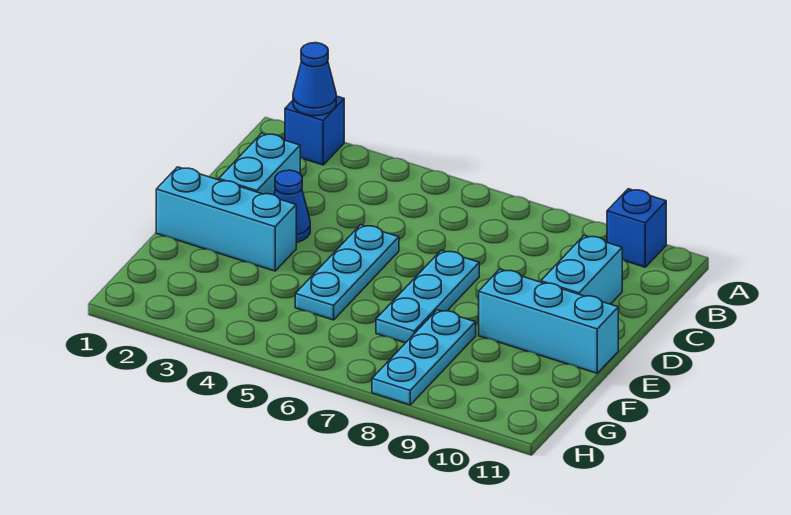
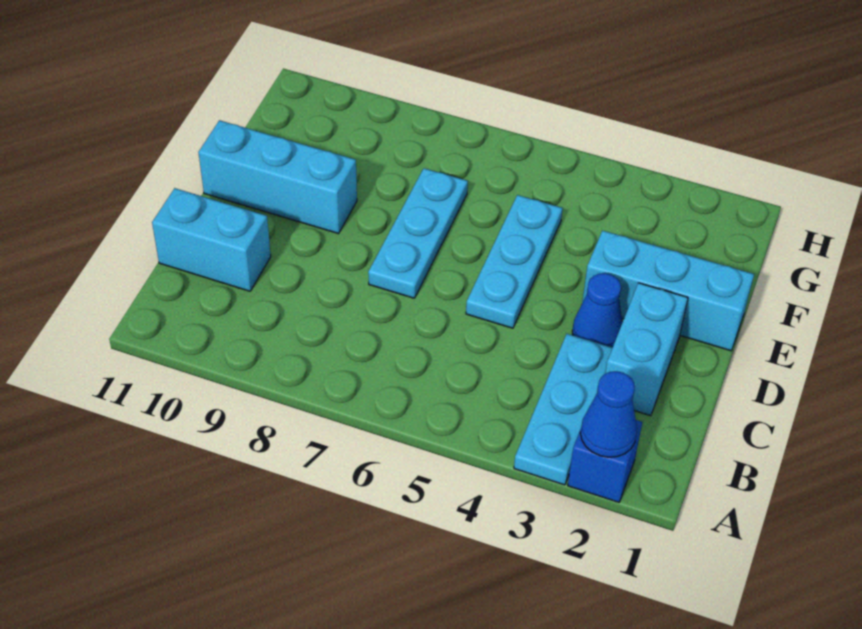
blue 1x1 brick [607,189,666,267] -> none
cyan 1x2 brick [541,235,622,304] -> cyan 1x2 brick turned to [152,188,271,291]
cyan 1x3 plate [372,310,476,405] -> cyan 1x3 plate moved to [514,334,613,485]

